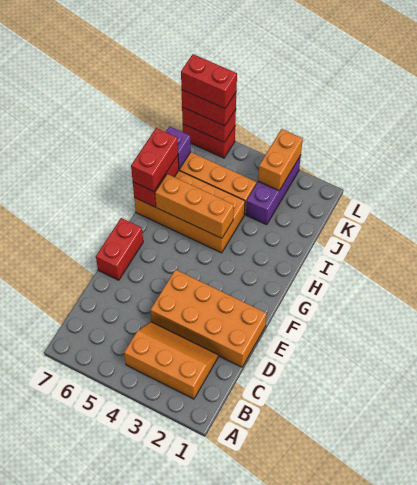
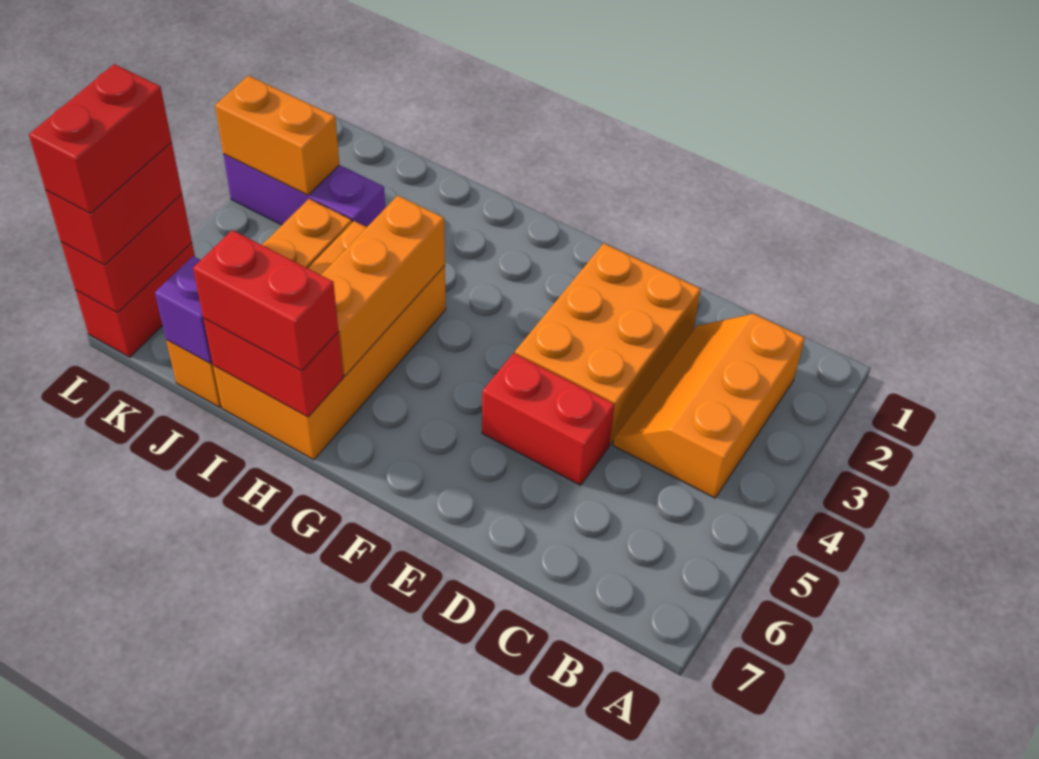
orange 2x4 brick [150,270,267,367] -> orange 2x3 brick [515,244,701,444]
red 1x2 brick [96,218,143,280] -> red 1x2 brick moved to [482,353,614,485]

